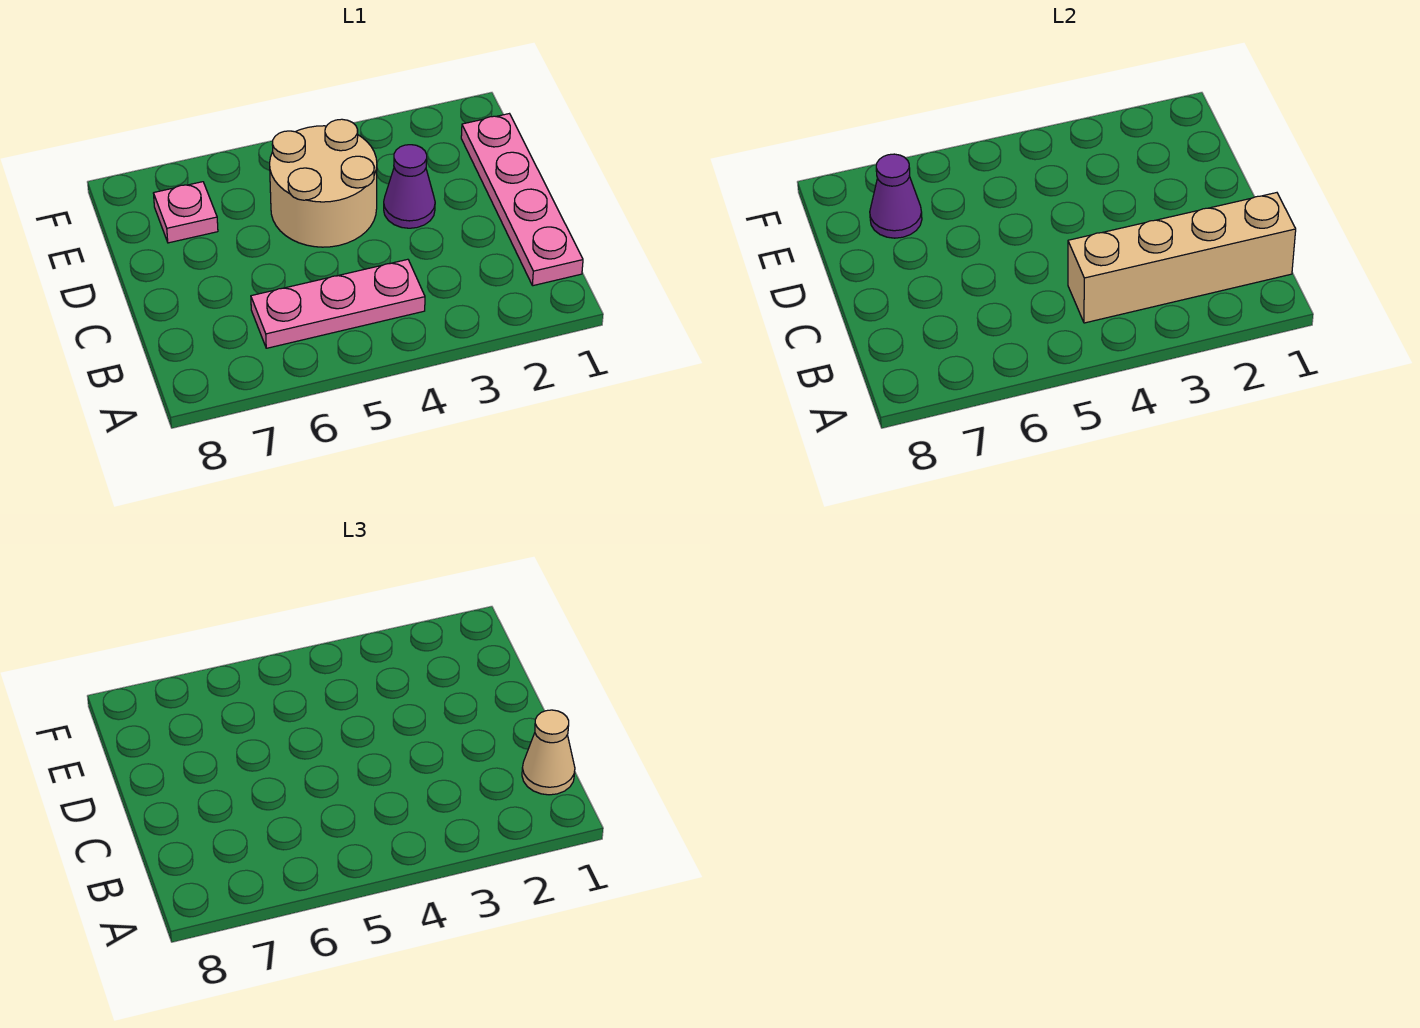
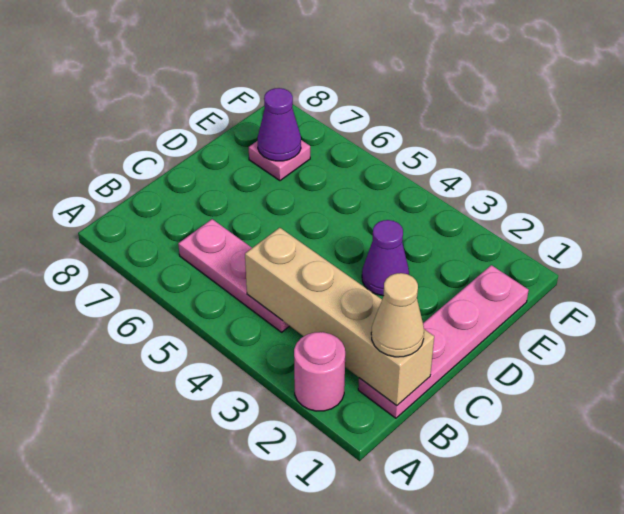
none -> pink 1x1 round brick [294,332,345,411]
tan 2x2 round brick [270,119,377,247] -> none

